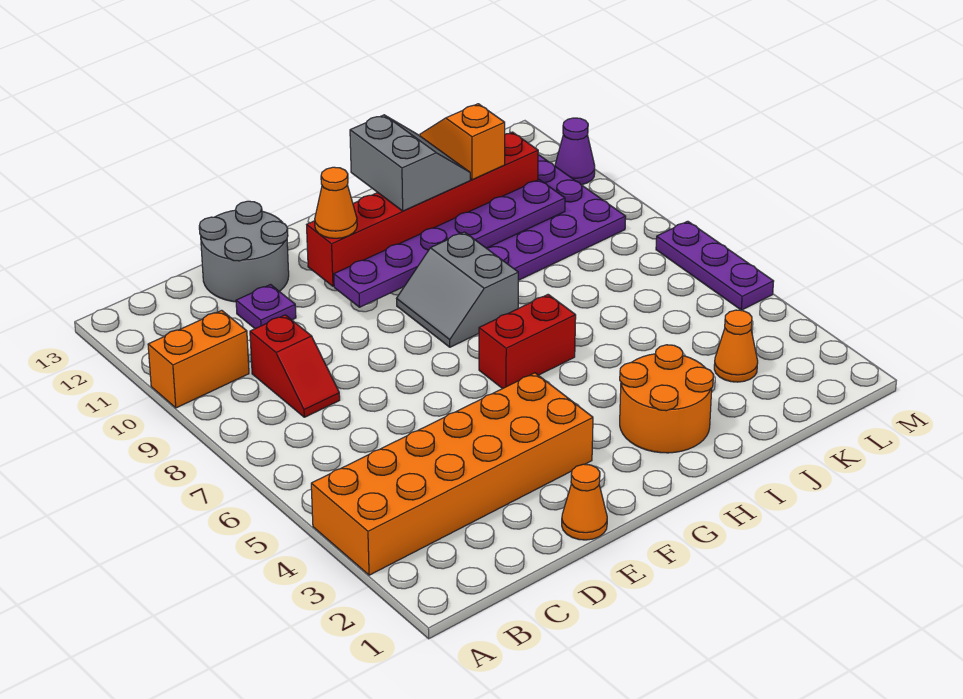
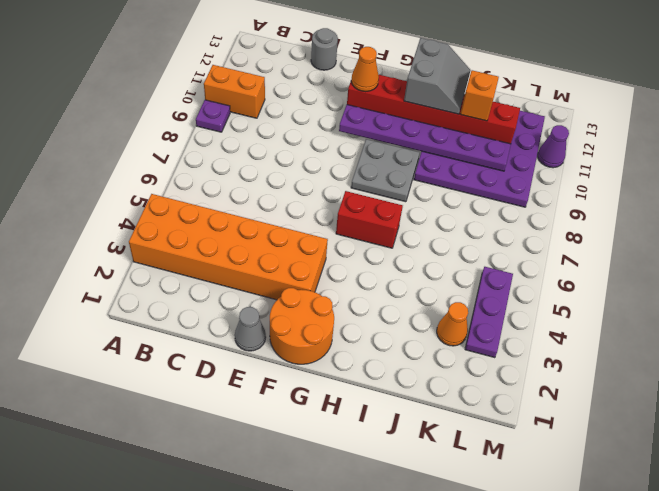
red 1x2 slope [250,315,340,417] -> none
purple 1x1 plate [236,285,296,329] -> purple 1x1 plate moved to [196,100,230,132]
grey 2x2 round brick [199,201,289,302] -> grey 1x1 round brick [311,28,338,70]
orange 1x1 cone [562,464,607,540] -> grey 1x1 cone [235,307,266,351]
grey 2x2 slope [397,232,518,347] -> grey 2x2 plate [351,139,420,202]
orange 2x2 round brick [620,345,714,453] -> orange 2x2 round brick moved to [270,288,334,364]
purple 1x3 plate [656,221,774,310] -> purple 1x3 plate moved to [465,267,513,358]

